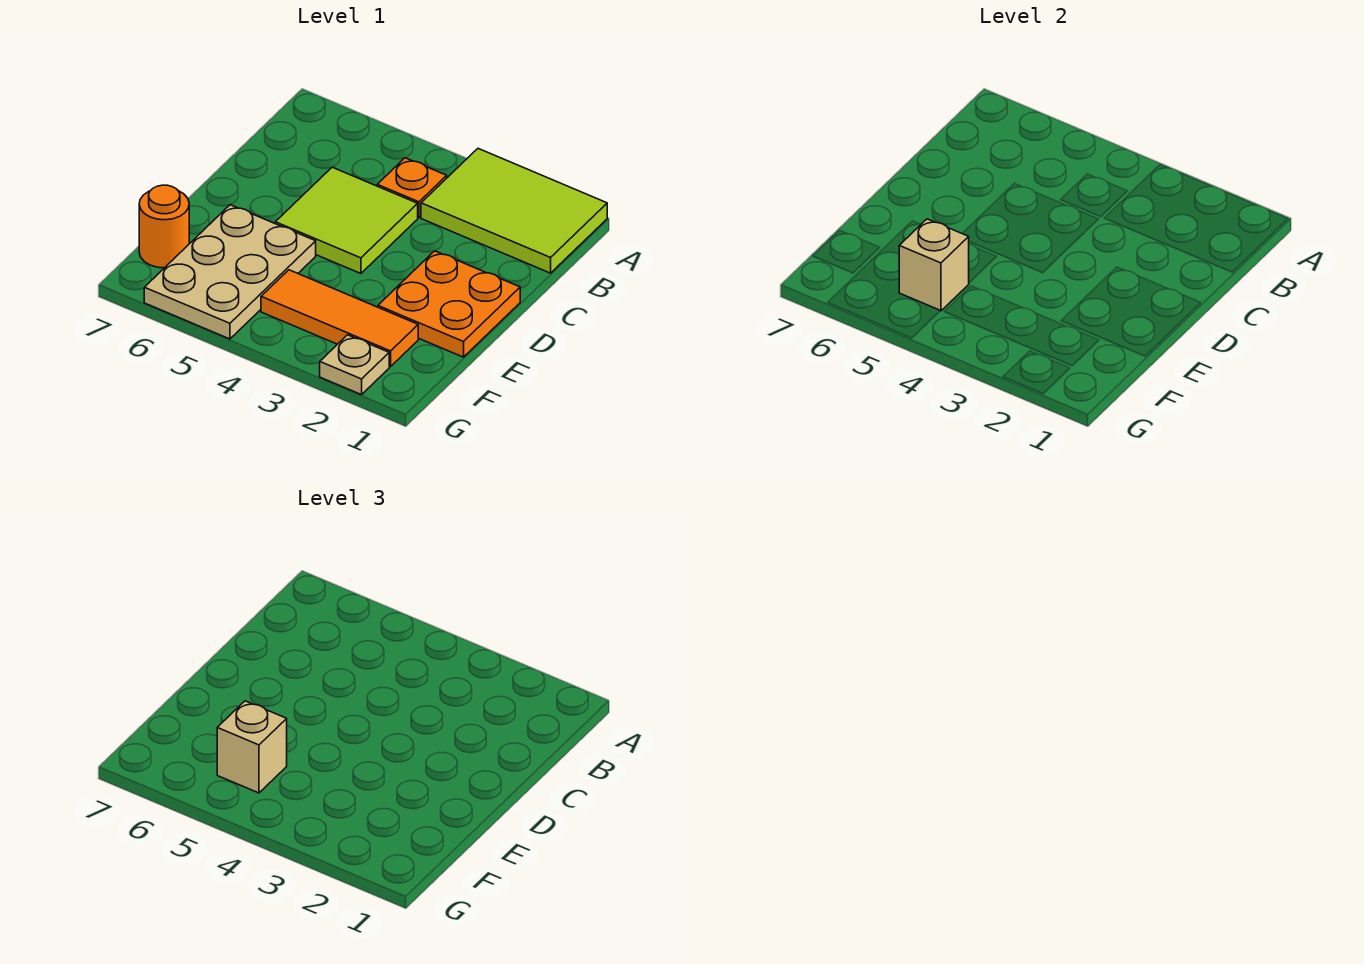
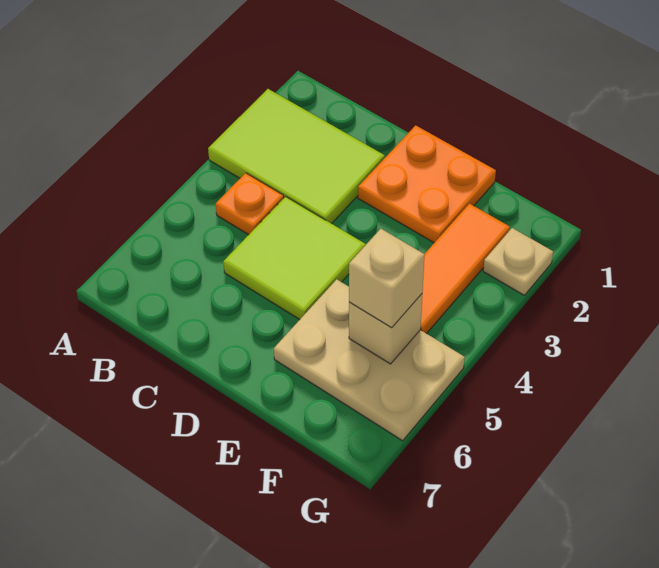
lime 2x3 tile [421,149,607,273] -> lime 2x3 tile turned to [208,89,385,224]
orange 1x1 round brick [139,185,189,268] -> none

